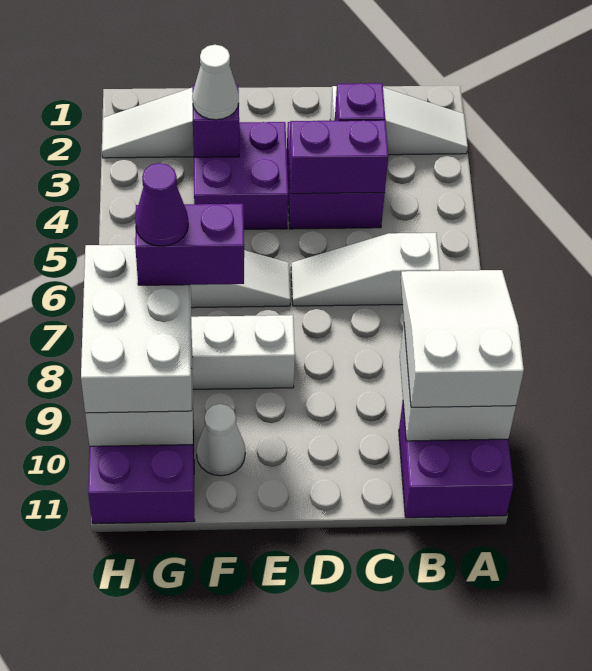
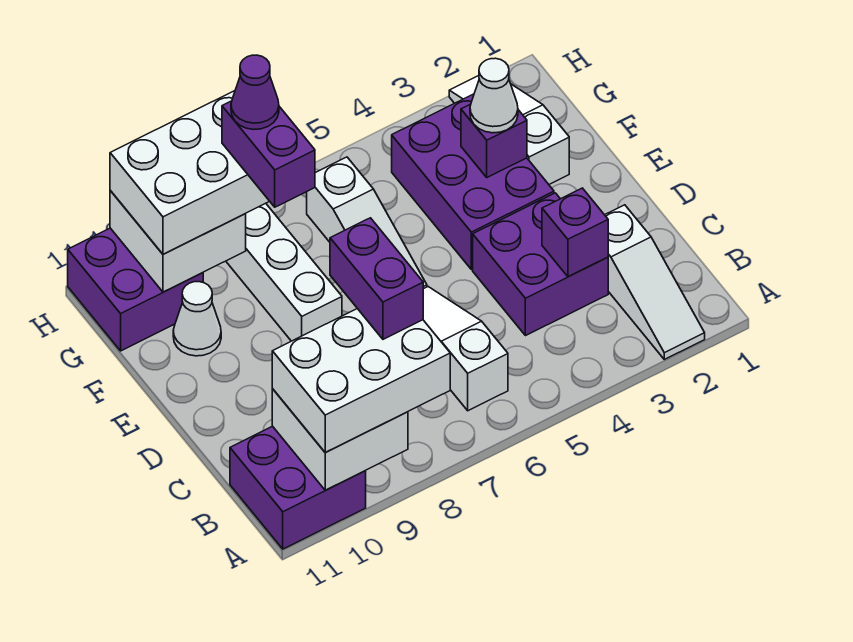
white 2x3 slope [401,270,524,407] -> white 2x3 brick [272,309,450,452]
purple 1x2 brick [289,120,388,194] -> purple 1x2 brick moved to [330,218,423,339]
purple 2x2 brick [194,122,288,229] -> purple 2x3 brick [392,94,554,269]

